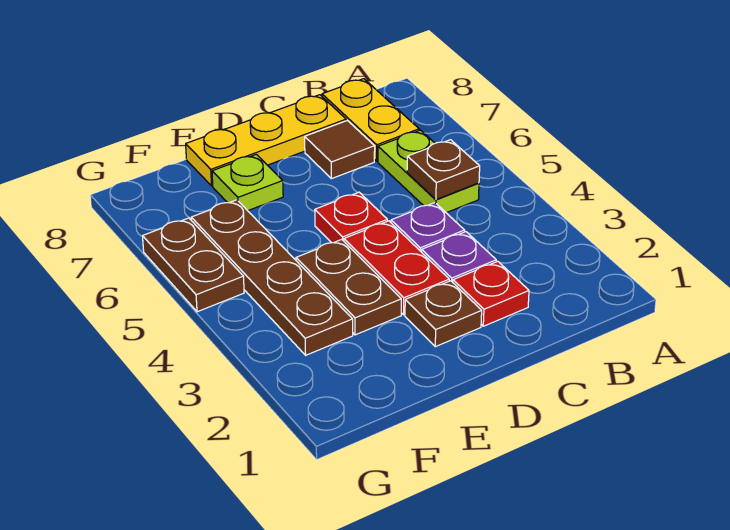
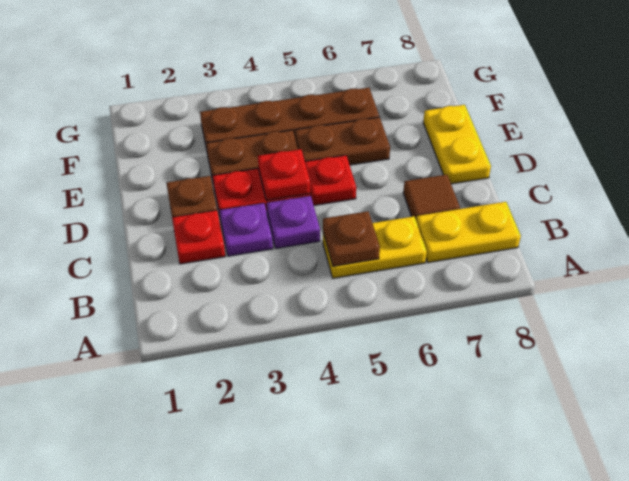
lime 1x2 plate [378,130,479,213] -> yellow 1x2 plate [323,216,427,278]
yellow 1x3 plate [186,95,346,186] -> yellow 1x2 plate [423,105,491,184]
none -> red 1x1 plate [258,149,310,200]
lime 1x1 plate [212,154,283,211] -> none
brown 1x2 plate [143,218,244,312] -> brown 1x2 plate moved to [295,117,390,165]

